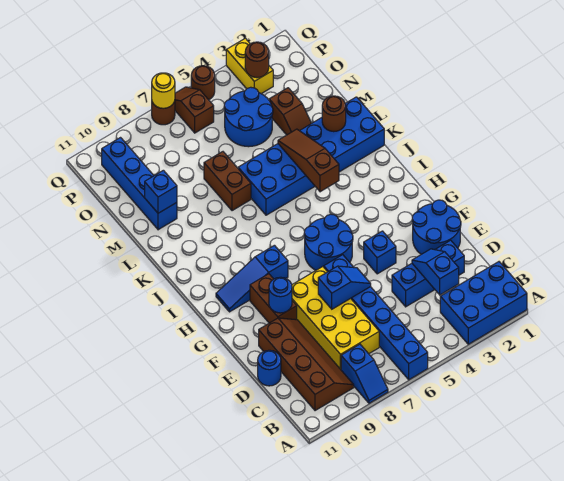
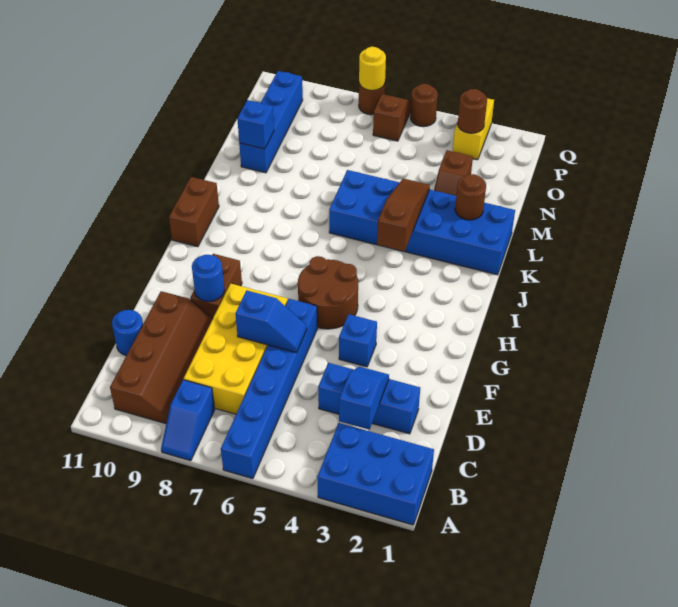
blue 2x2 round brick [412,200,461,254] -> none
blue 2x2 round brick [304,214,353,270] -> brown 2x2 round brick [298,256,358,329]
blue 1x3 slope [216,245,288,312] -> none
brown 1x2 brick [204,152,251,211] -> brown 1x2 brick moved to [169,177,219,247]
blue 2x2 round brick [224,87,273,147] -> none

